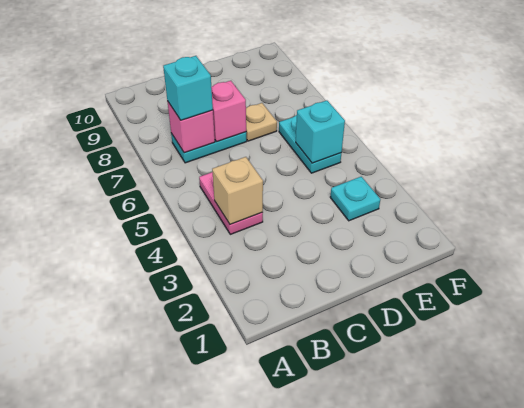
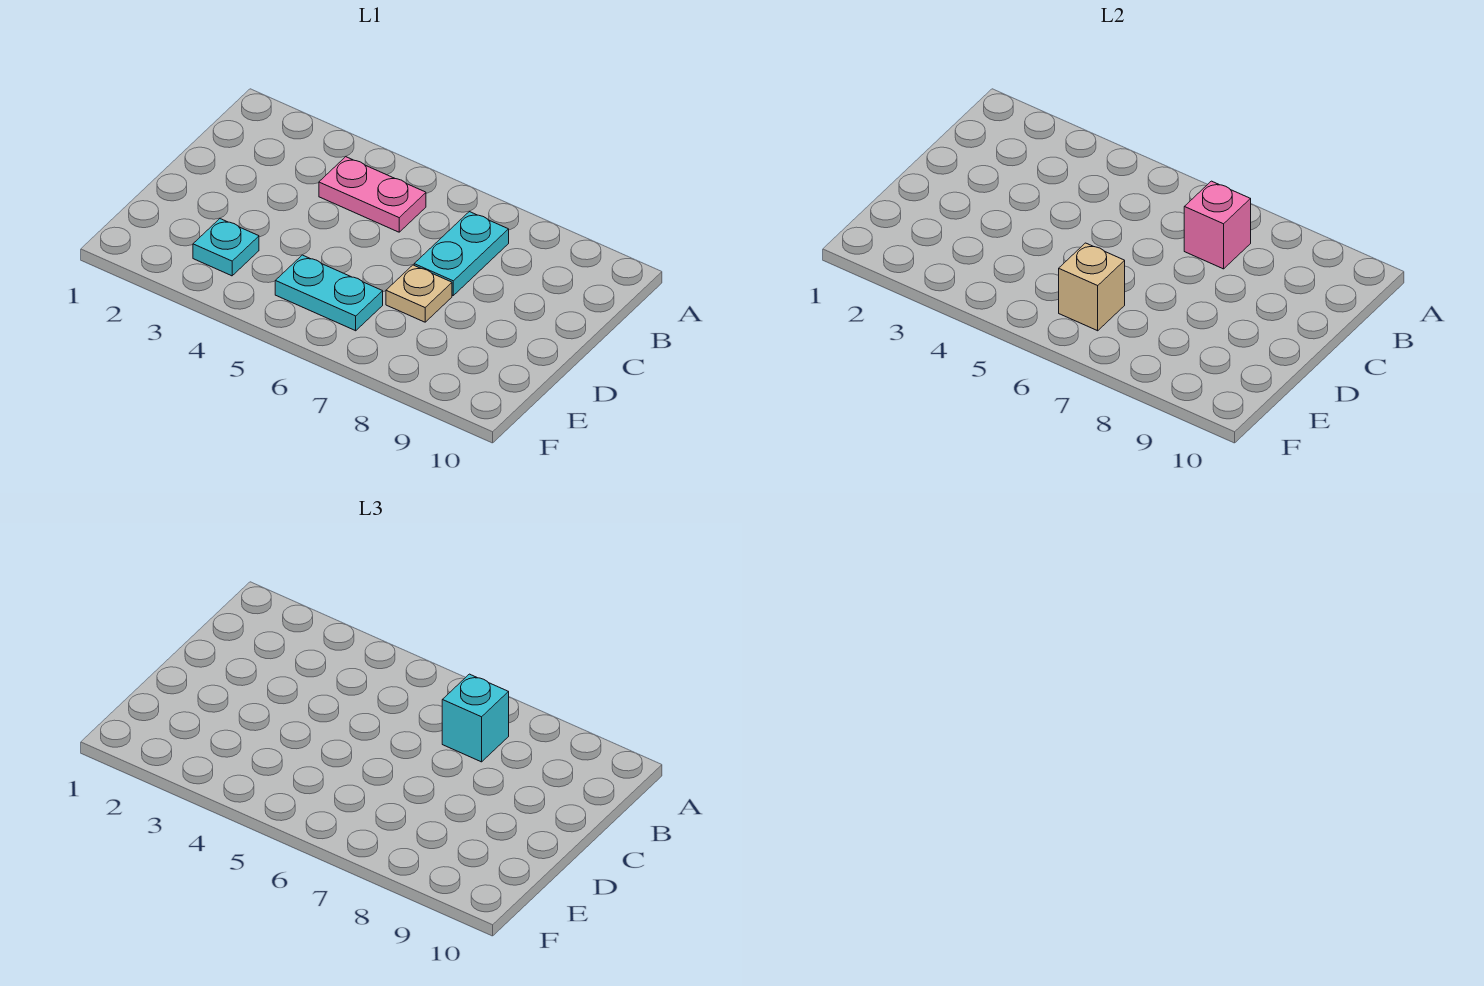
tan 1x1 brick [212,157,263,224] -> tan 1x1 brick moved to [1059,243,1125,331]
pink 1x1 brick [211,81,246,142] -> none
cyan 1x1 brick [296,100,345,163] -> none

